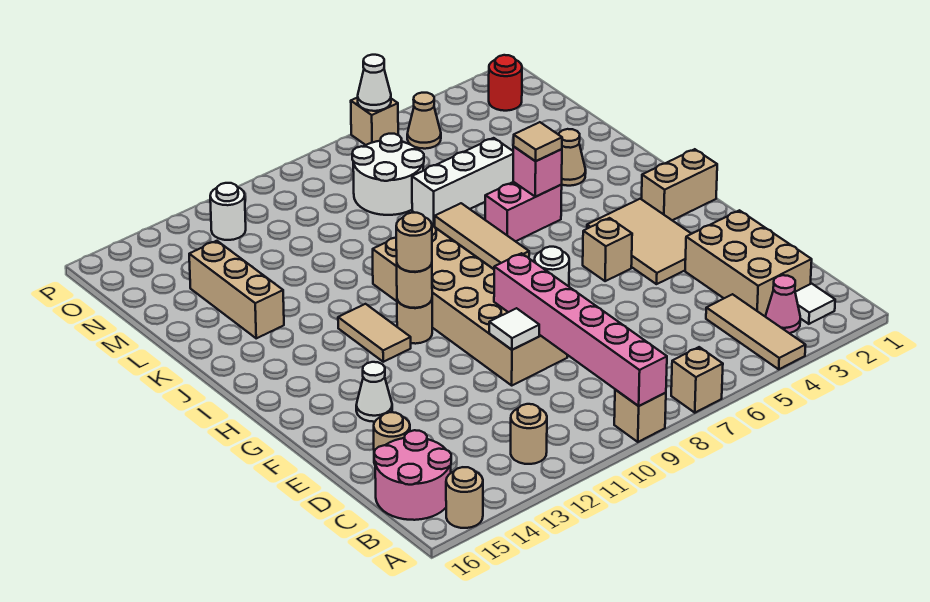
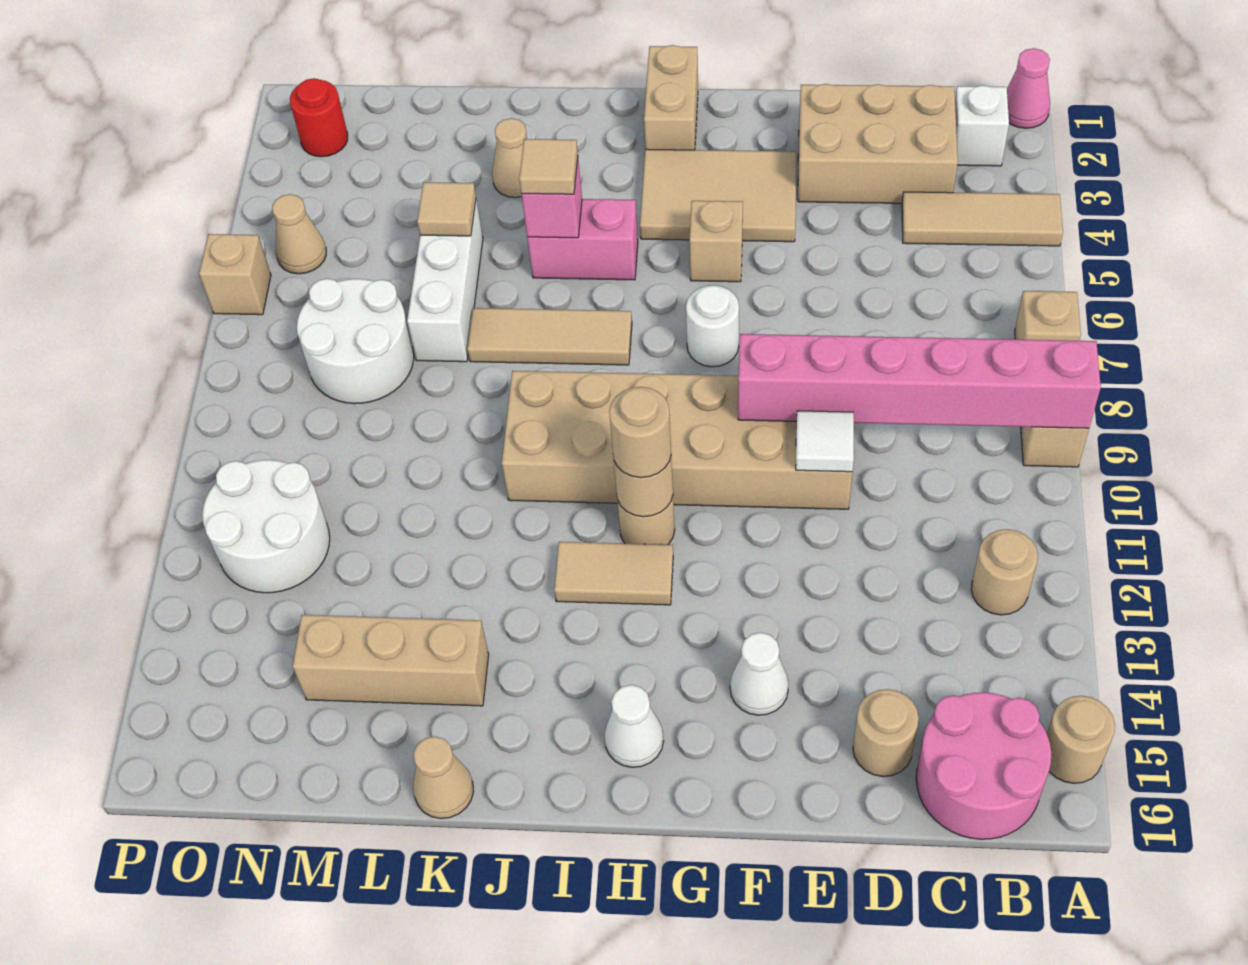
white 1x1 tile [795,284,835,324] -> white 1x1 brick [955,85,1009,166]
pink 1x1 cone [766,275,800,333] -> pink 1x1 cone moved to [1007,48,1050,128]
pink 1x2 brick [485,182,562,241] -> pink 1x2 brick turned to [527,199,638,280]
none -> tan 1x1 cone [413,736,474,819]
none -> tan 1x1 tile [417,182,476,236]
white 1x1 round brick [210,183,246,240] -> white 2x2 round brick [202,460,330,593]
white 1x1 cone [358,55,391,111] -> white 1x1 cone moved to [604,685,664,767]

